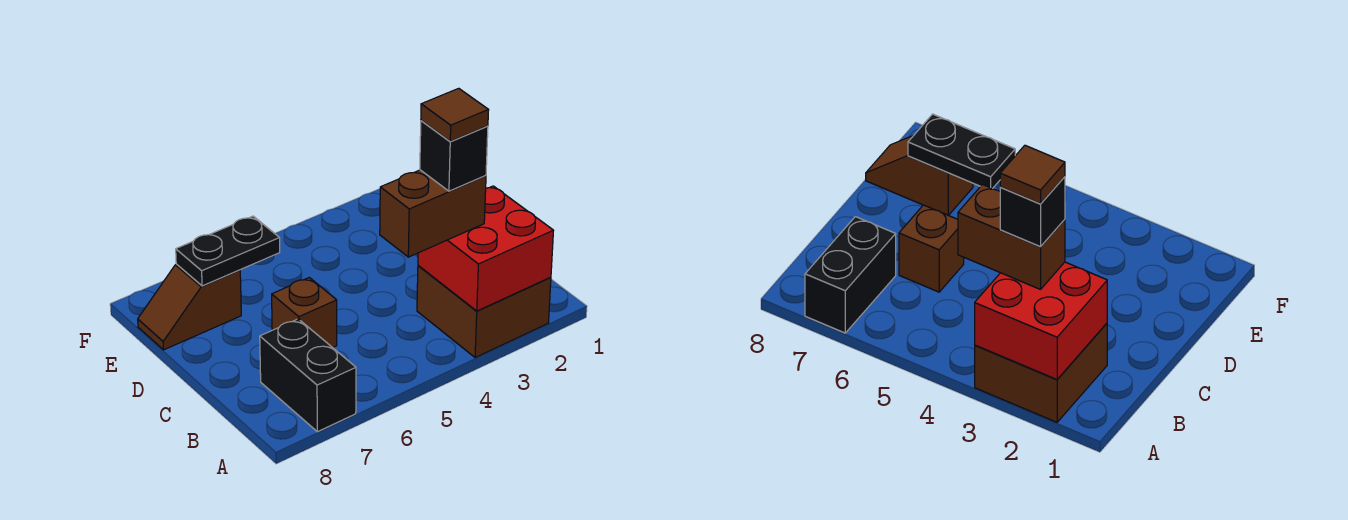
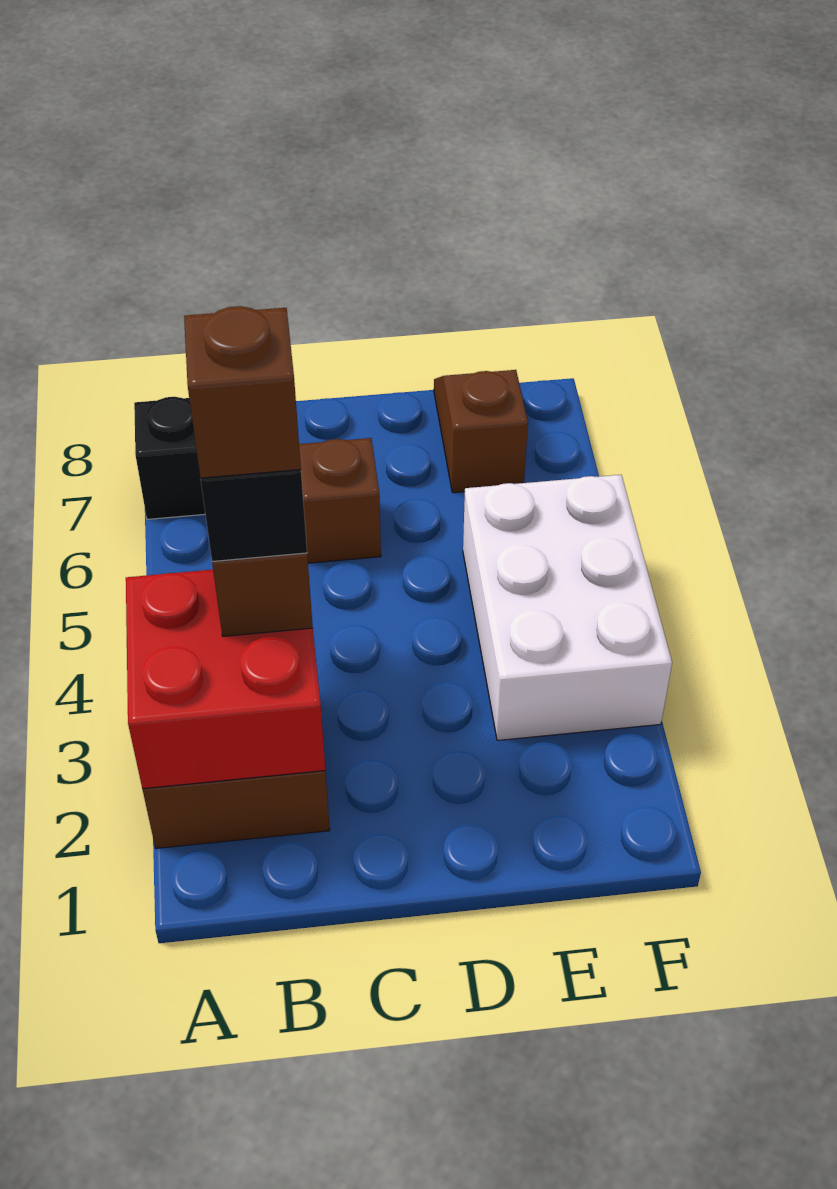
brown 1x1 tile [421,88,489,141] -> brown 1x1 brick [184,306,301,478]
none -> white 2x3 brick [463,475,672,740]
black 1x2 plate [176,216,280,286] -> none

